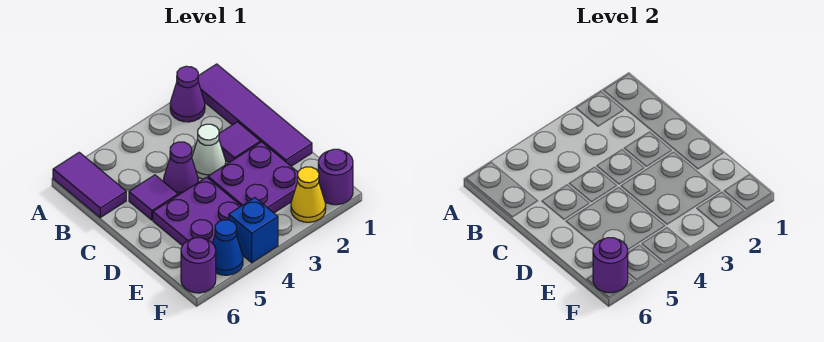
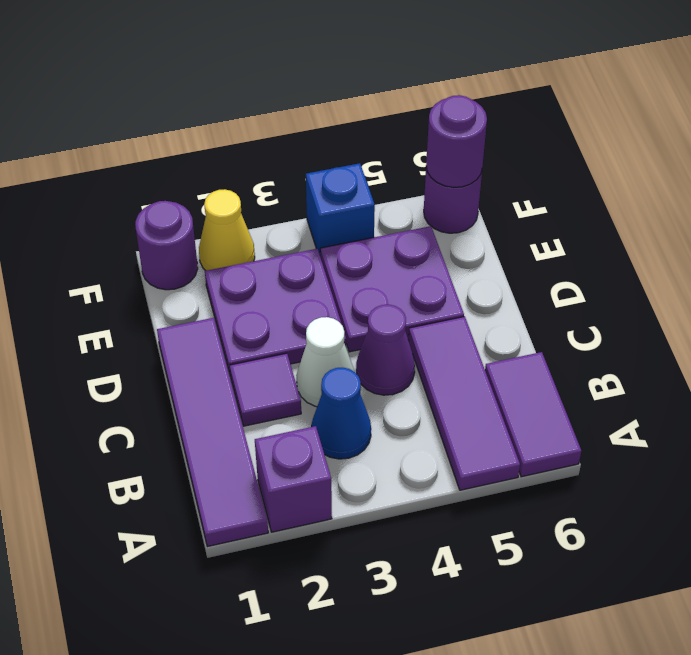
purple 1x1 cone [170,66,205,122] -> purple 1x1 brick [255,426,332,532]
purple 1x1 tile [129,175,178,220] -> purple 1x3 tile [409,317,520,490]
blue 1x1 cone [212,220,243,275] -> blue 1x1 cone moved to [311,368,371,459]

